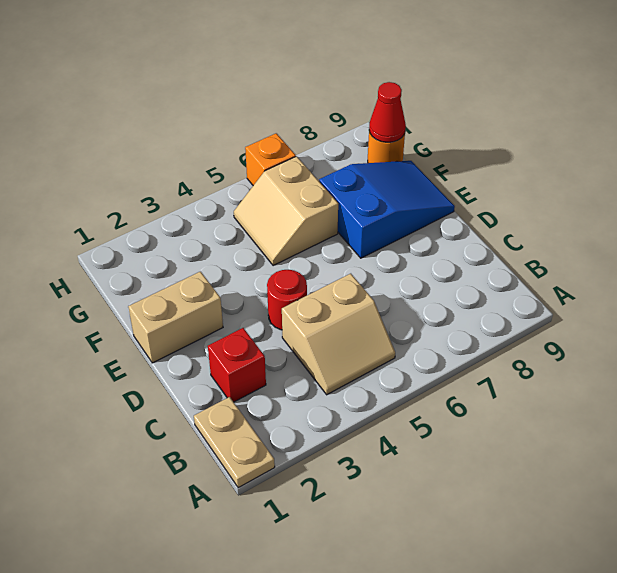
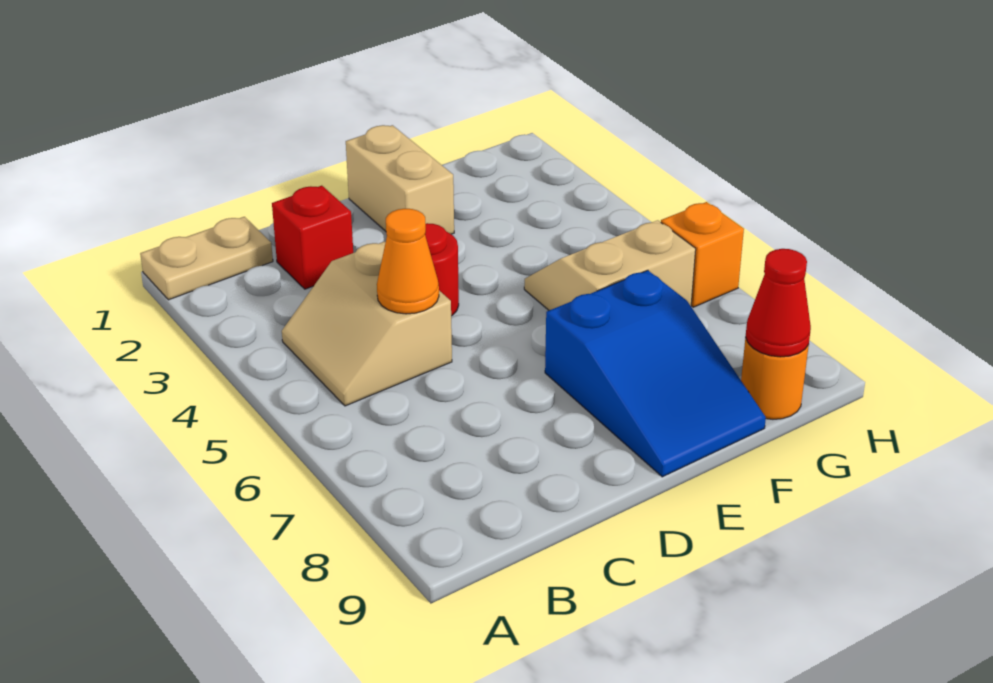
none -> orange 1x1 cone [377,209,439,314]

